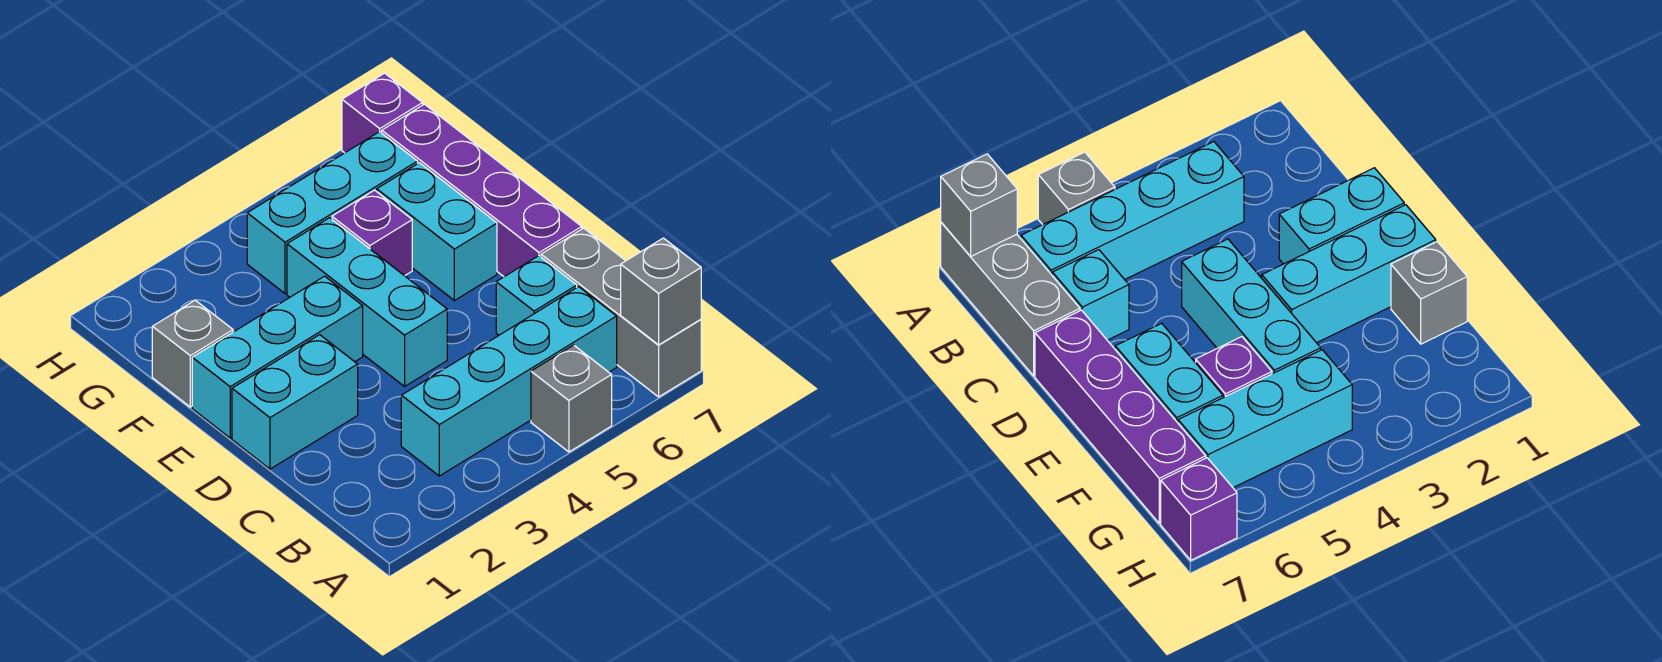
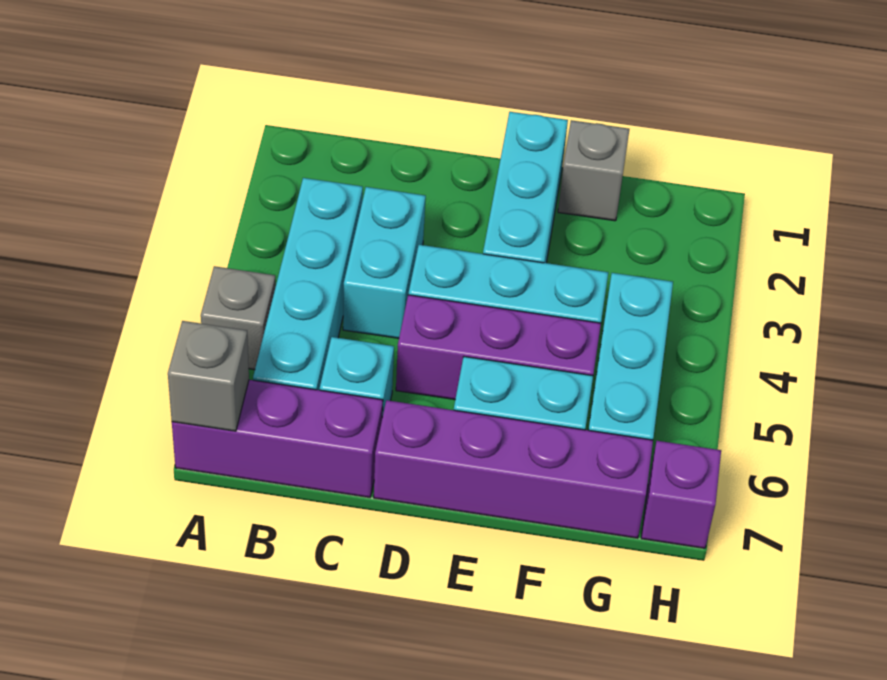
grey 1x3 brick [541,228,701,397] -> purple 1x3 brick [172,380,383,497]
cyan 1x2 brick [232,335,358,469] -> cyan 1x2 brick moved to [343,187,426,338]
purple 1x1 brick [332,190,412,276] -> purple 1x3 brick [396,295,601,399]

